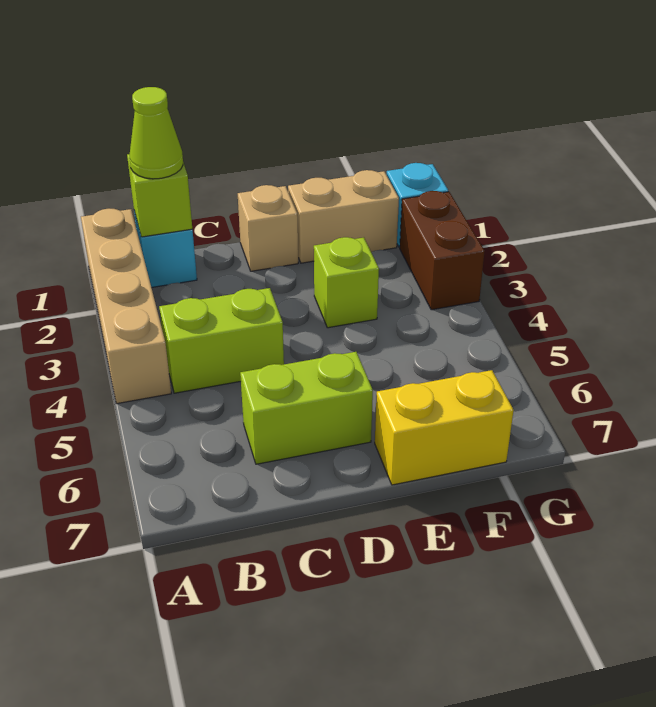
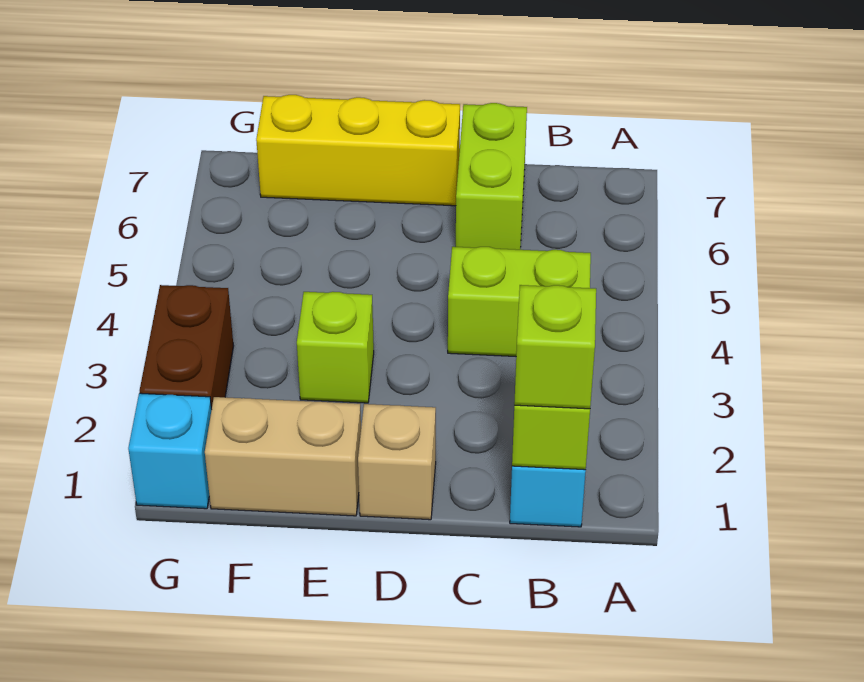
tan 1x4 brick [81,209,171,404] -> none
lime 1x1 cone [129,87,183,179] -> lime 1x1 brick [514,285,596,409]
lime 1x2 brick [240,352,373,464] -> lime 1x2 brick turned to [456,103,527,250]
yellow 1x2 brick [375,370,514,485] -> yellow 1x3 brick [256,95,460,206]

